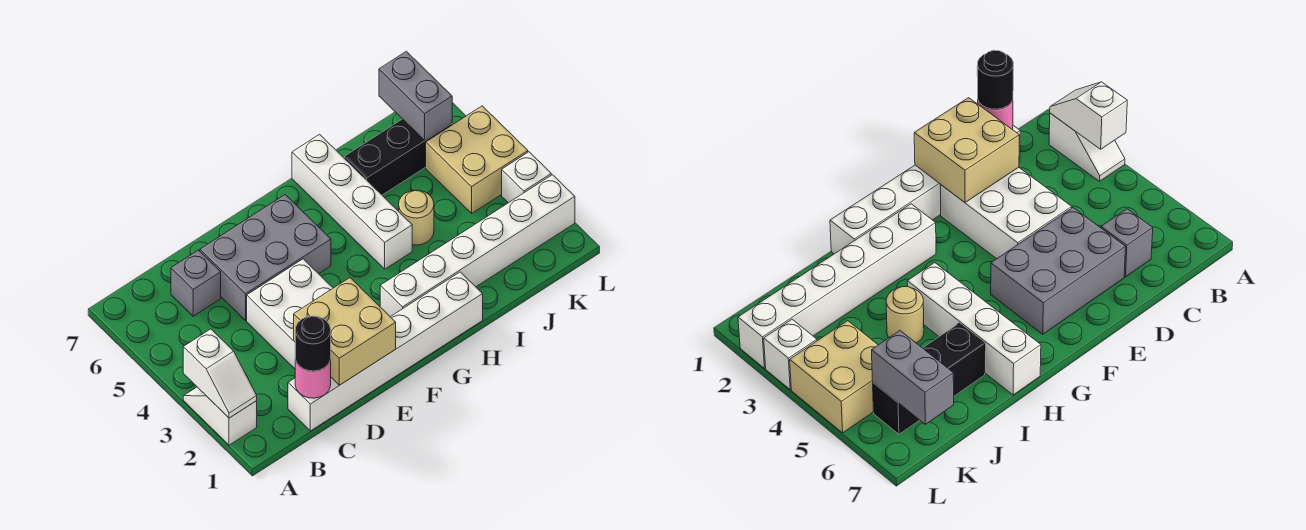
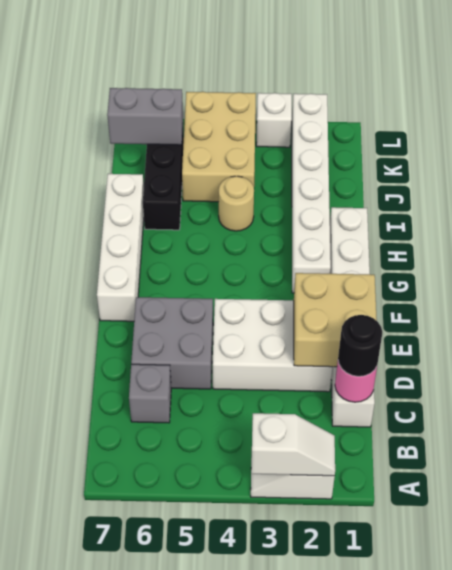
grey 2x3 brick [200,195,331,320] -> grey 2x2 brick [131,297,213,389]
white 1x4 brick [292,134,412,269] -> white 1x4 brick turned to [97,174,144,321]
tan 2x2 brick [426,106,528,213] -> tan 2x3 brick [182,92,256,202]

